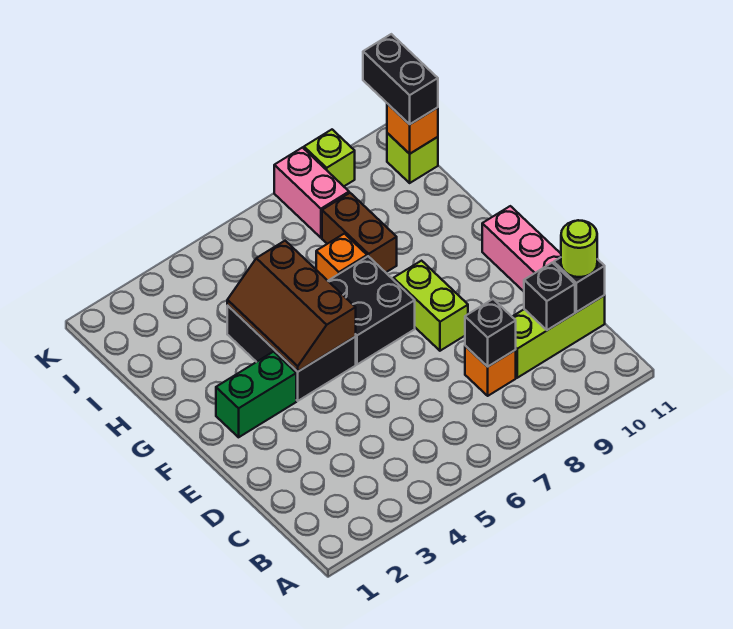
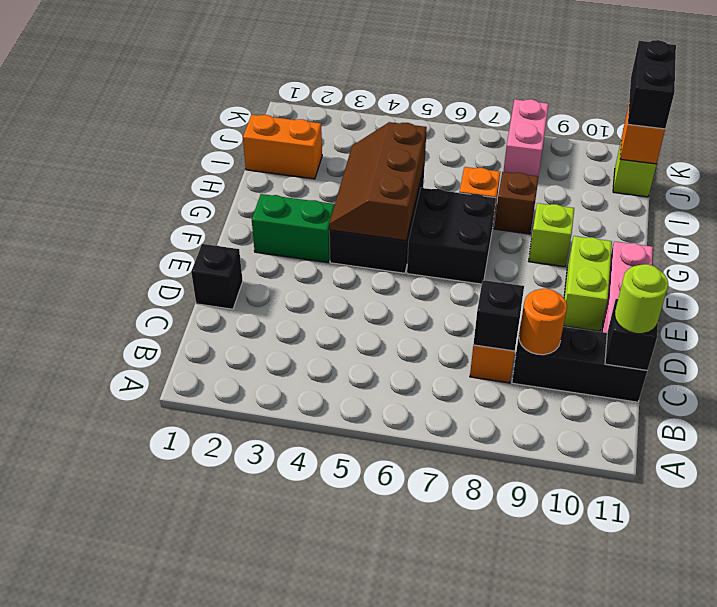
lime 1x3 brick [512,295,605,378] -> black 1x3 brick [512,325,647,402]
none -> orange 1x1 round brick [519,289,567,355]
black 1x1 brick [524,263,575,330] -> black 1x1 brick moved to [191,244,243,309]
lime 1x2 brick [393,261,468,351] -> lime 1x2 brick moved to [564,236,612,331]
brown 1x2 brick [322,193,397,272] -> brown 1x1 brick [494,172,539,234]
none -> orange 1x2 brick [243,115,322,179]
lime 1x1 brick [304,130,355,186] -> lime 1x1 brick moved to [529,203,574,267]

